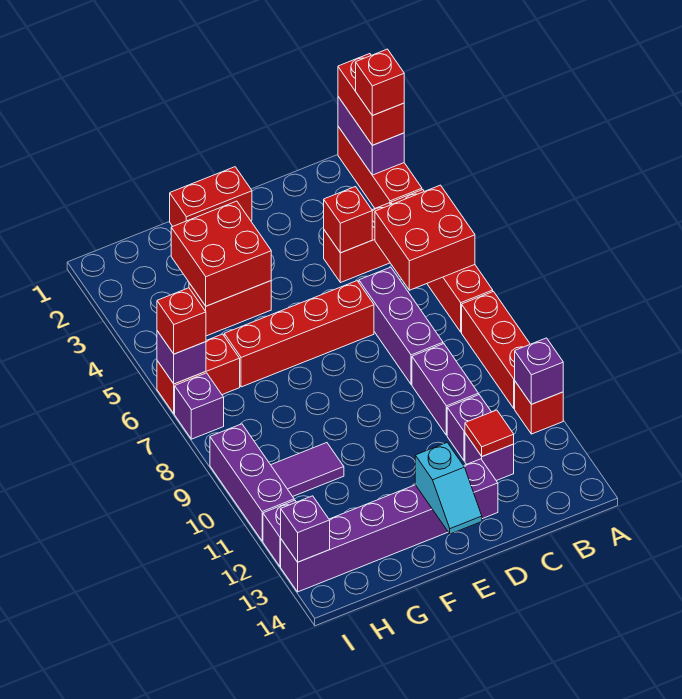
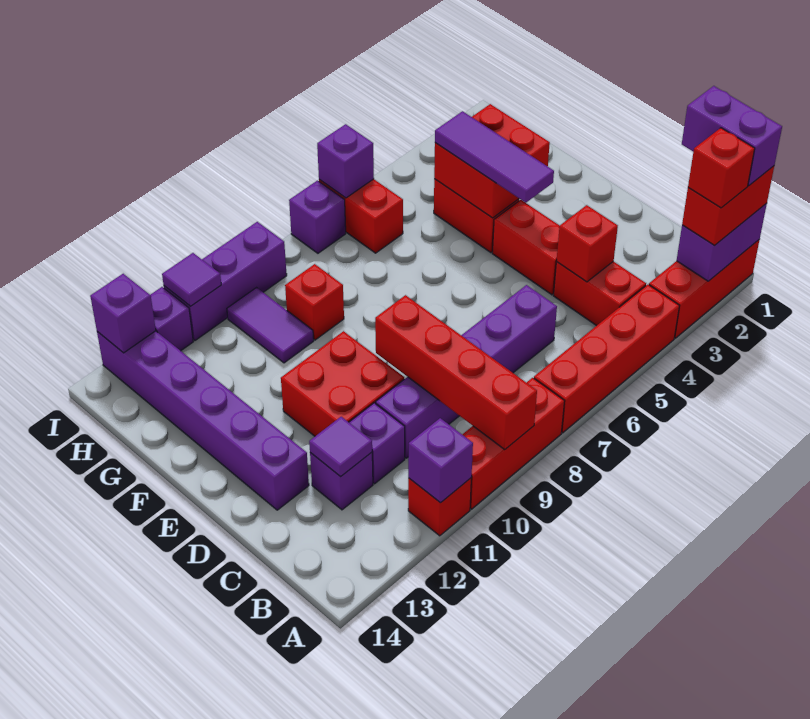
none -> purple 1x2 brick [682,86,782,186]
red 2x2 brick [375,185,475,290] -> red 2x2 brick moved to [281,331,404,436]
red 1x1 tile [465,410,514,456] -> purple 1x1 tile [309,417,372,477]
red 1x4 brick [224,281,374,387] -> red 1x4 brick moved to [375,295,537,449]
red 1x2 brick [170,167,252,226] -> red 1x2 brick moved to [492,200,560,295]
none -> purple 1x3 tile [435,111,554,203]
cyan 1x2 slope [415,443,482,534] -> none
red 1x1 brick [157,288,206,354] -> red 1x1 brick moved to [285,264,344,340]
none -> purple 1x1 tile [162,253,221,306]

